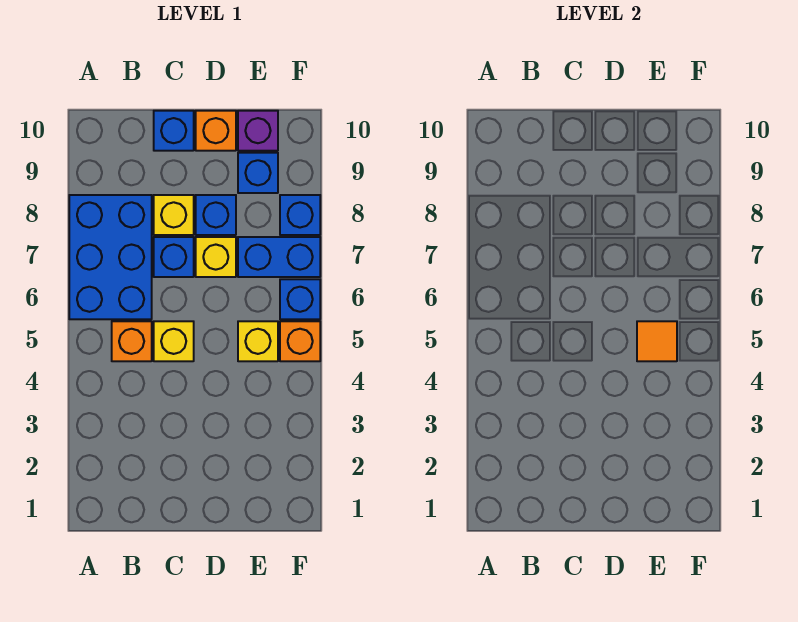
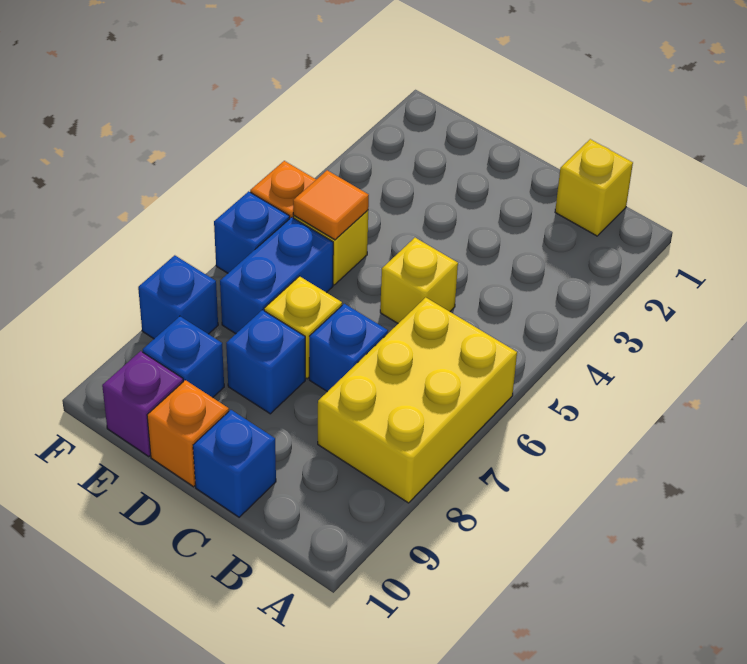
blue 2x3 brick [69,195,152,319] -> yellow 2x3 brick [318,297,517,503]
orange 1x1 brick [112,321,152,361] -> none
yellow 1x1 brick [154,195,194,235] -> yellow 1x1 brick moved to [555,139,633,236]
blue 1x2 brick [238,237,320,277] -> blue 1x2 brick turned to [220,217,333,334]

